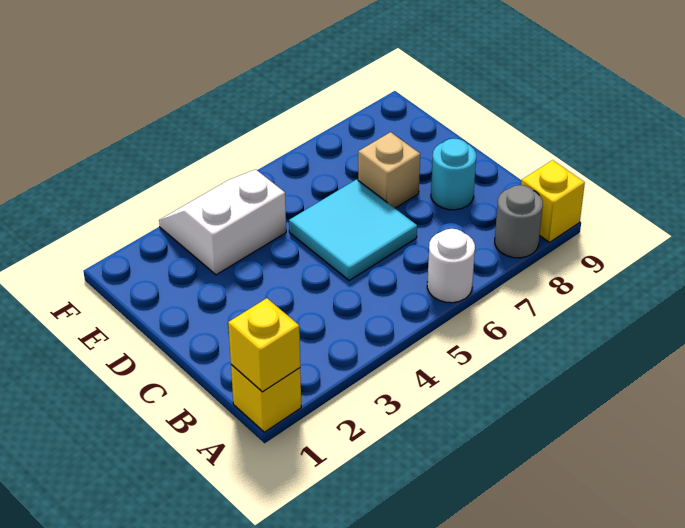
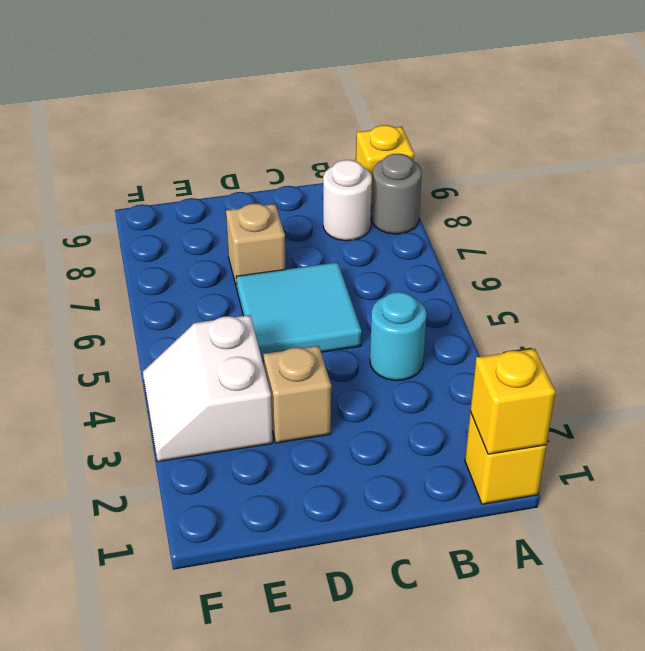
white 1x1 round brick [427,229,475,303] -> white 1x1 round brick moved to [323,160,372,241]
cyan 1x1 round brick [431,139,476,210] -> cyan 1x1 round brick moved to [370,292,427,381]
none -> tan 1x1 brick [264,346,331,443]

